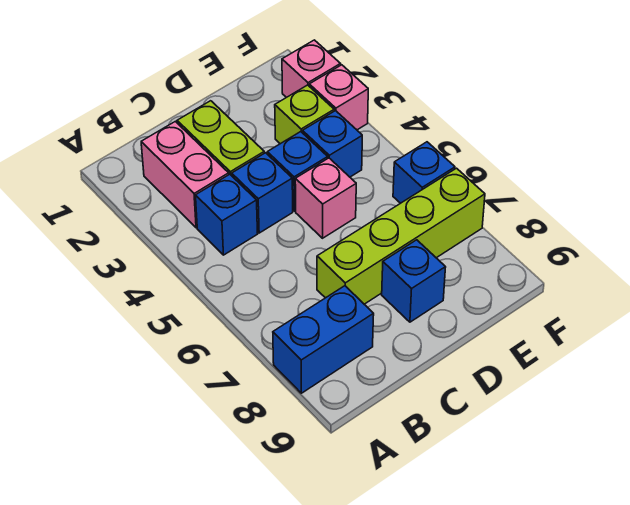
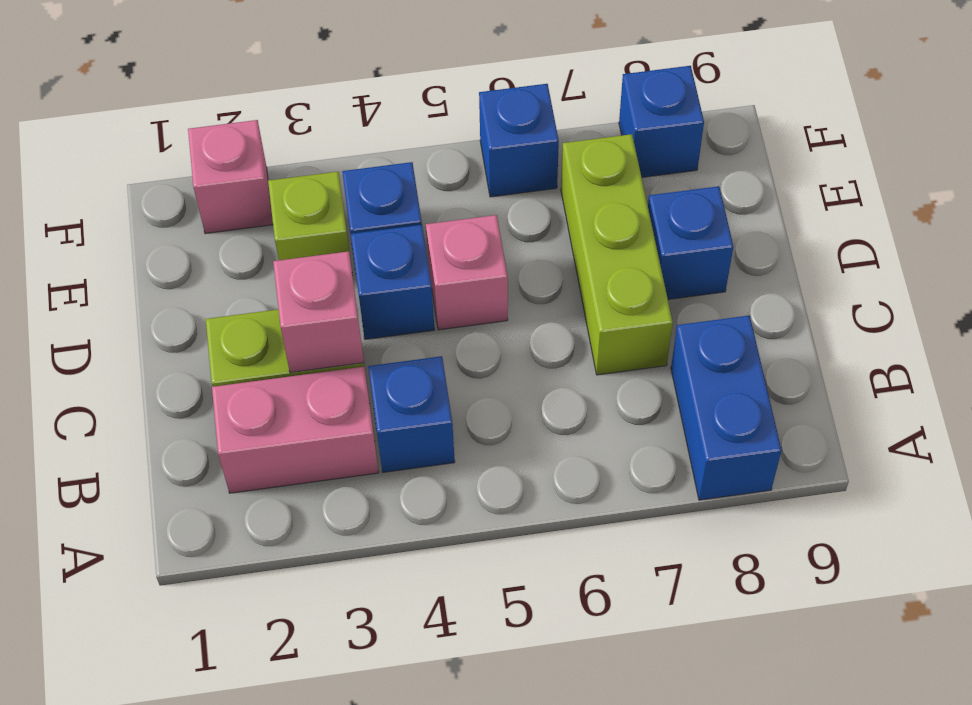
blue 1x1 brick [232,153,293,233] -> blue 1x1 brick moved to [619,66,704,177]
lime 1x4 brick [317,168,485,304] -> lime 1x3 brick [561,134,673,375]
pink 1x1 brick [309,65,368,130] -> pink 1x1 brick moved to [273,251,364,373]

